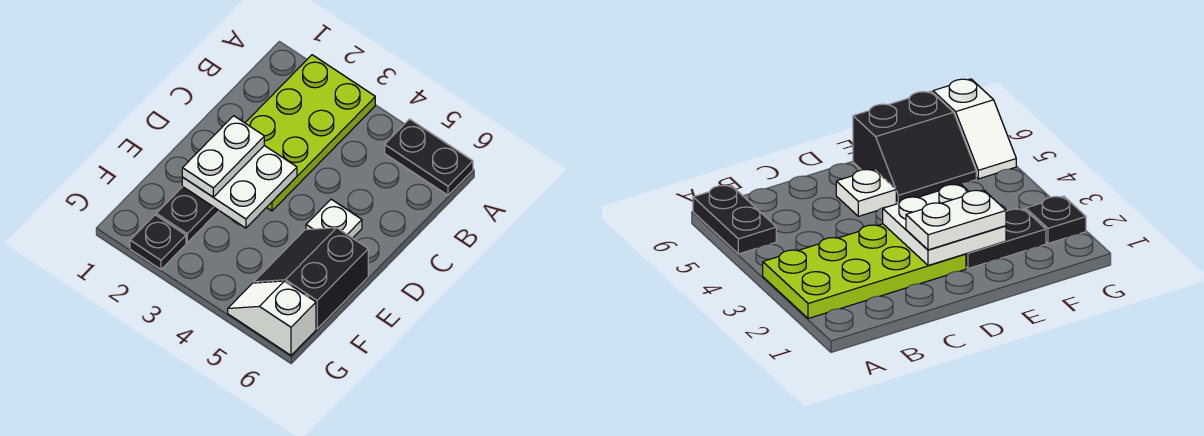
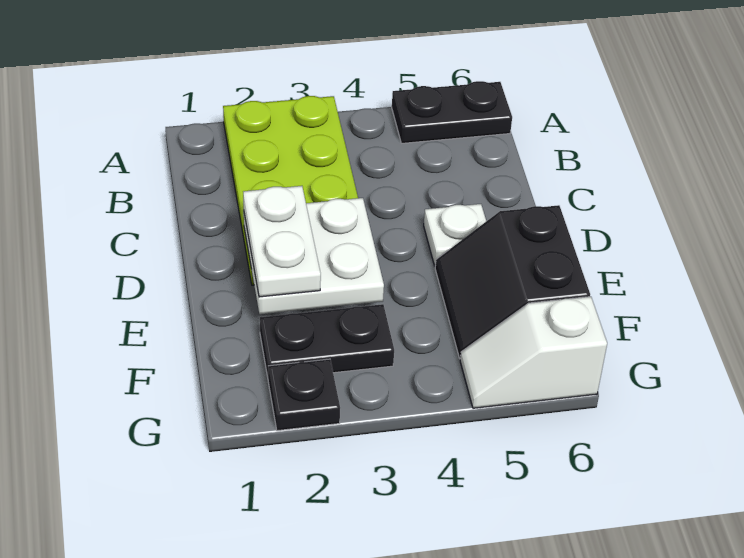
black 1x2 plate [156,187,219,243] -> black 1x2 plate turned to [260,304,394,377]

